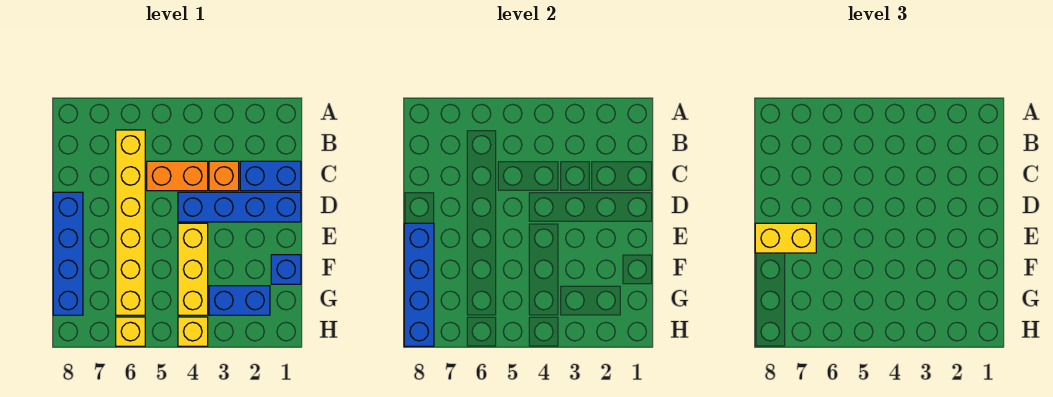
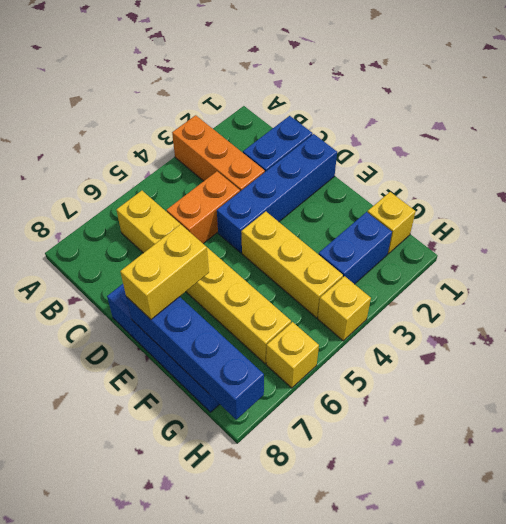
orange 1x1 brick [209,161,239,191] -> orange 1x3 brick [172,115,265,191]
blue 1x1 brick [271,255,301,284] -> none
none -> yellow 1x1 brick [368,192,416,254]

